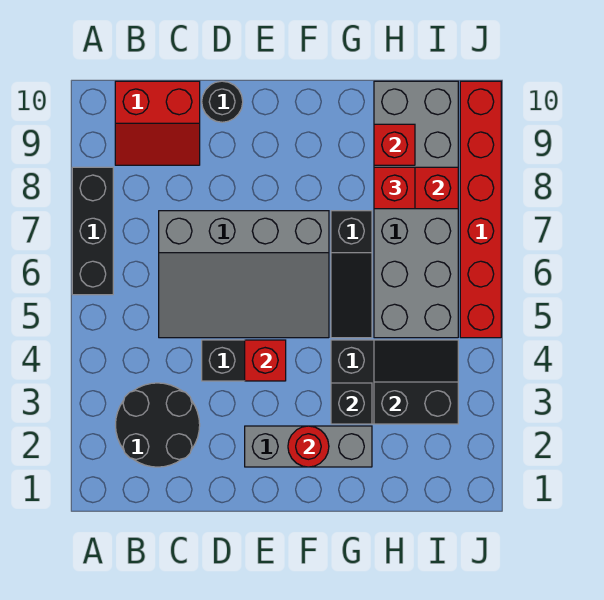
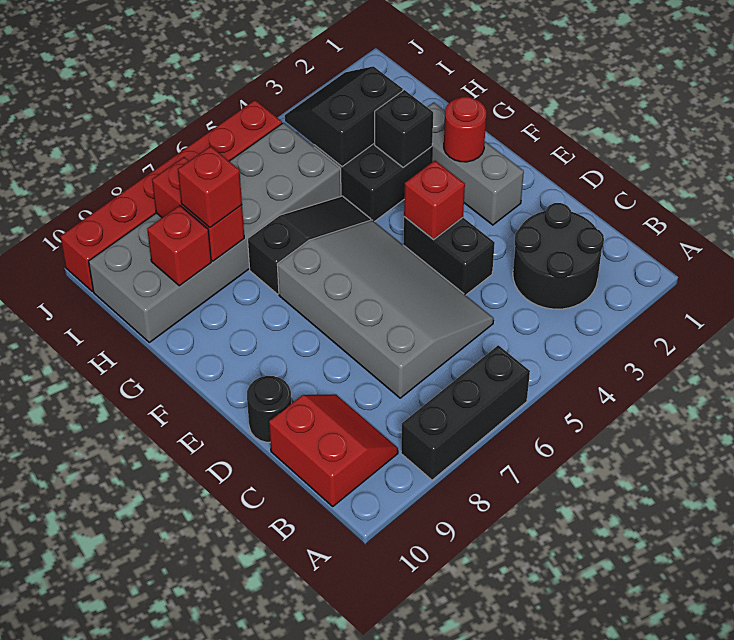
black 2x2 slope [374,340,458,424] -> black 2x2 slope turned to [285,66,403,167]

